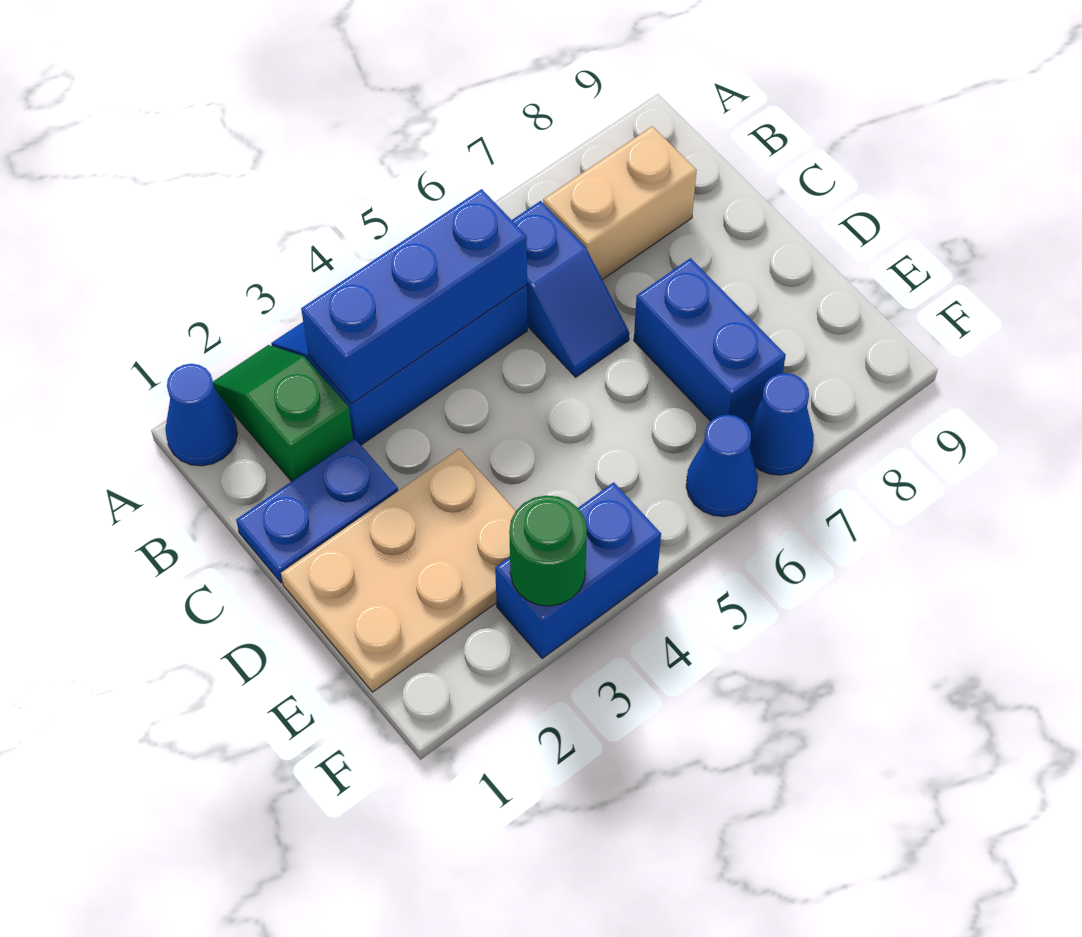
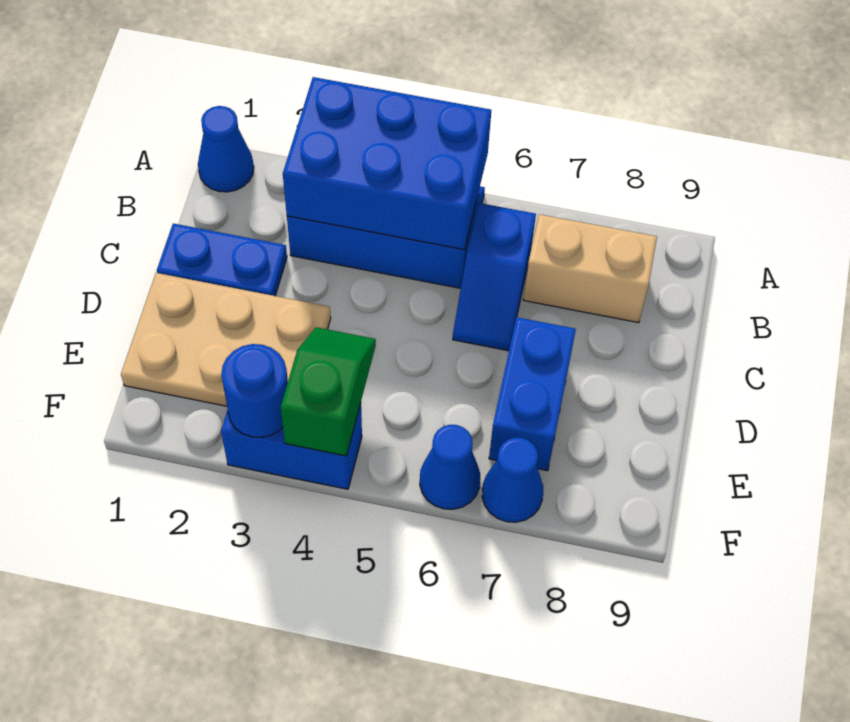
green 1x2 slope [213,345,353,481] -> green 1x2 slope moved to [281,327,376,456]
blue 1x3 brick [301,189,527,404] -> blue 2x3 brick [283,77,491,250]
green 1x1 round brick [509,495,587,606] -> blue 1x1 round brick [221,344,288,437]

